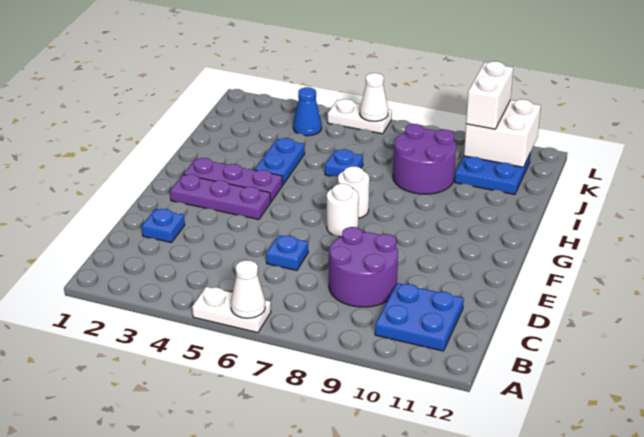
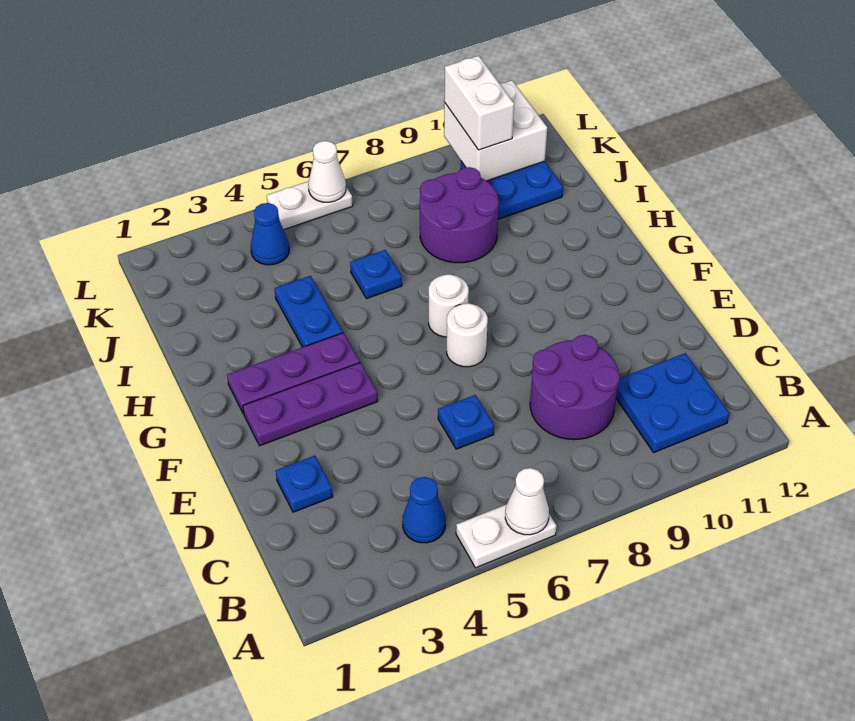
none -> blue 1x1 cone [402,477,446,543]

